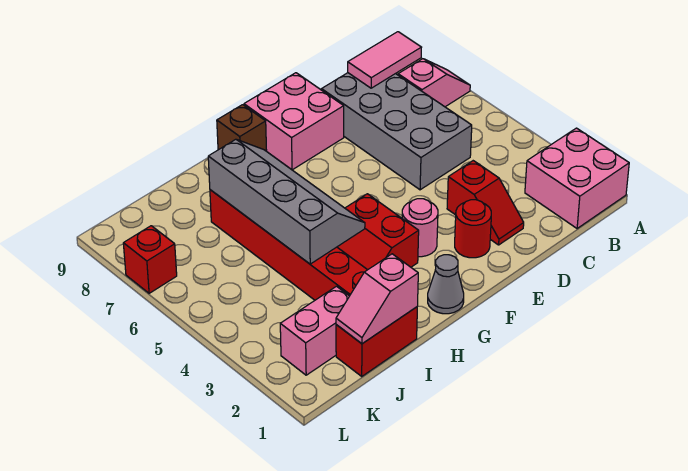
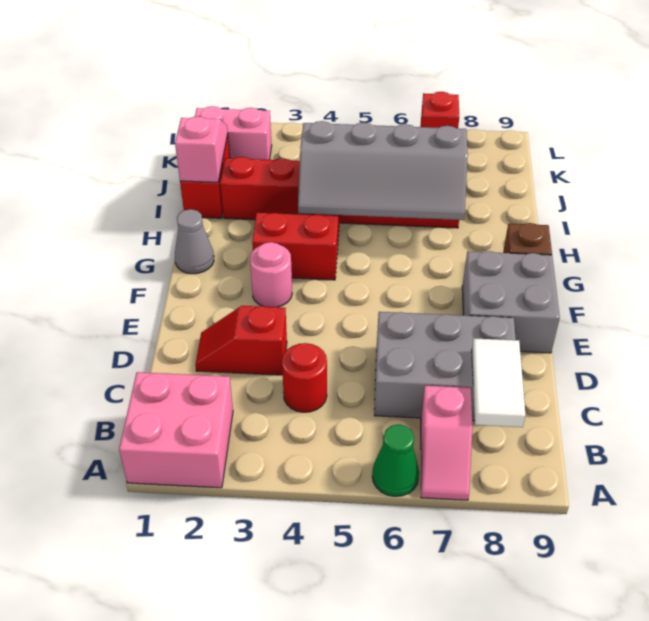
none -> green 1x1 cone [372,425,419,496]
pink 1x2 tile [348,32,422,88] -> white 1x2 tile [472,338,526,427]
grey 2x4 brick [322,73,472,190] -> grey 2x3 brick [374,312,516,421]
red 1x1 round brick [455,200,491,258] -> red 1x1 round brick moved to [282,343,327,412]
pink 2x2 brick [244,73,344,170] -> grey 2x2 brick [462,251,560,353]
pink 1x2 brick [280,286,349,375] -> pink 1x2 brick turned to [195,106,272,160]

